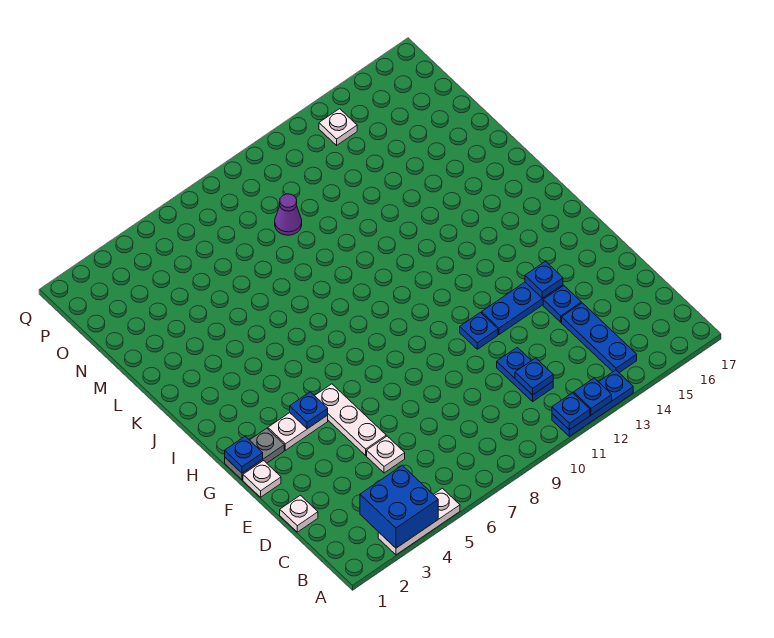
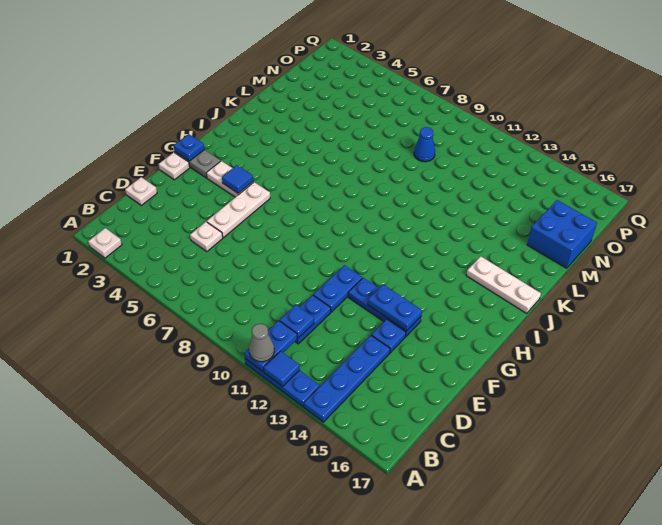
white 1x3 plate [378,488,460,555] -> white 1x3 plate moved to [466,256,541,313]
blue 2x2 brick [360,465,438,548] -> blue 2x2 brick moved to [527,200,597,268]
blue 1x1 plate [552,393,590,430] -> blue 1x2 plate [244,321,297,372]
none -> grey 1x1 cone [249,324,274,362]
blue 1x1 plate [574,378,612,415] -> blue 1x1 tile [264,351,300,386]
blue 1x3 plate [562,303,637,373] -> blue 1x4 plate [304,335,390,422]
blue 1x1 plate [460,313,498,349] -> blue 1x2 plate [313,265,362,312]
blue 1x1 plate [525,261,563,298] -> blue 1x2 plate [368,285,422,331]
blue 1x1 plate [290,392,328,429] -> blue 1x1 tile [222,165,253,193]
purple 1x1 cone [275,194,302,235] -> blue 1x1 cone [414,127,435,162]
white 1x1 plate [319,109,357,145] -> white 1x1 plate moved to [88,228,122,258]

